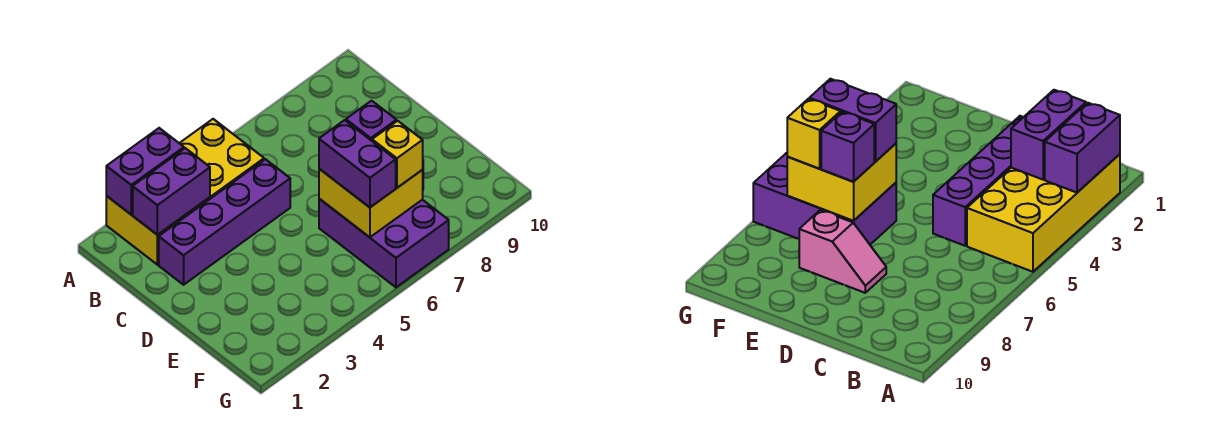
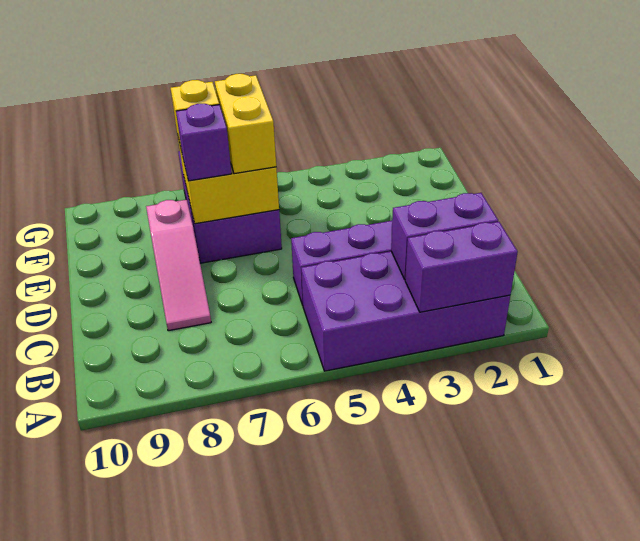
yellow 2x4 brick [106,119,264,265] -> purple 2x4 brick [301,251,510,371]
pink 1x2 slope [799,210,886,293] -> pink 1x3 slope [146,200,211,331]
purple 1x2 brick [319,120,396,207] -> yellow 1x2 brick [215,74,276,174]

